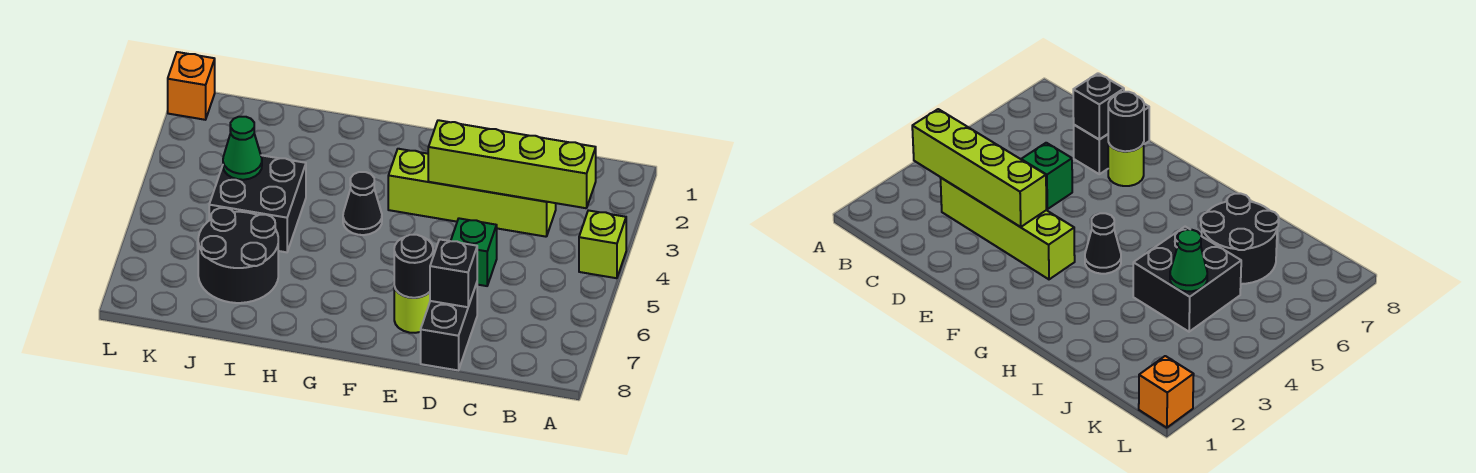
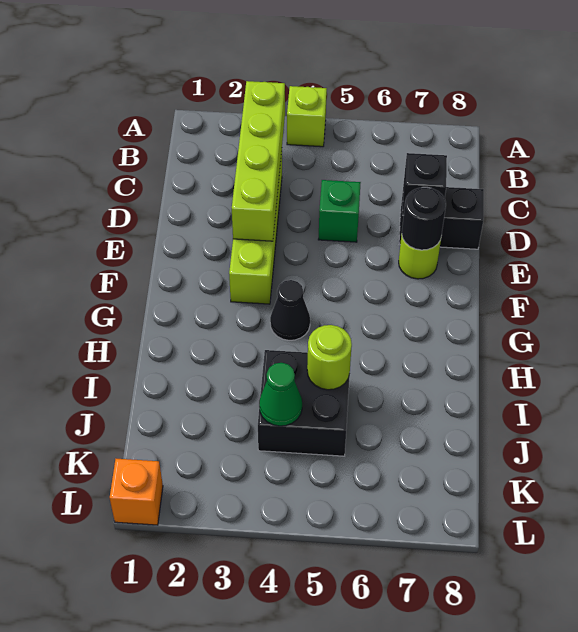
none -> lime 1x1 round brick [307,325,352,390]
black 2x2 round brick [198,208,278,303] -> none

